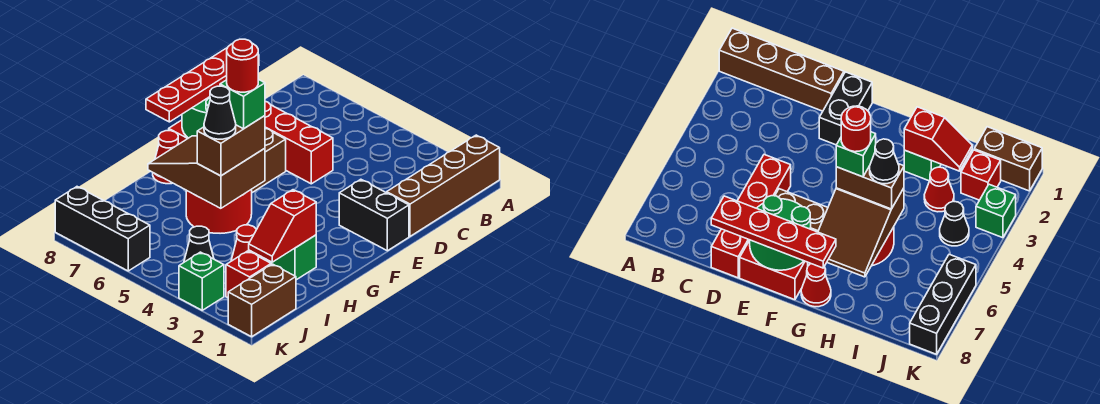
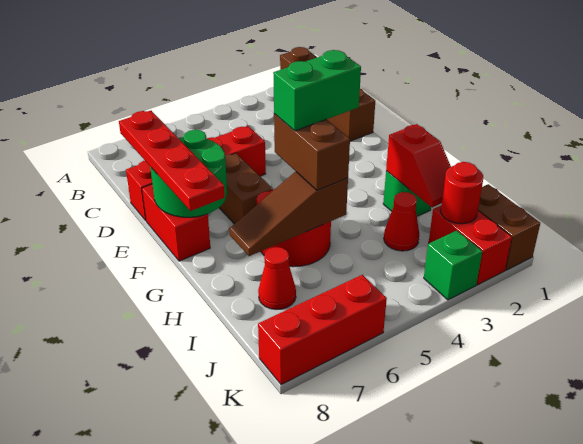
black 1x2 brick [339,179,409,251] -> none
brown 2x3 slope [148,136,265,208] -> brown 1x3 slope [229,172,348,256]
green 1x1 brick [220,79,265,129] -> green 1x2 brick [273,50,361,131]
red 1x1 round brick [227,39,258,92] -> red 1x1 round brick moved to [441,162,483,224]
red 1x1 cone [153,131,178,184] -> red 1x1 cone moved to [258,247,296,310]
black 1x1 cone [204,86,236,139] -> none
red 1x1 brick [226,251,271,298] -> red 1x2 brick [429,206,512,285]
black 1x1 cone [184,226,214,262] -> none
black 1x3 brick [55,187,150,271] -> red 1x3 brick [258,275,387,385]

